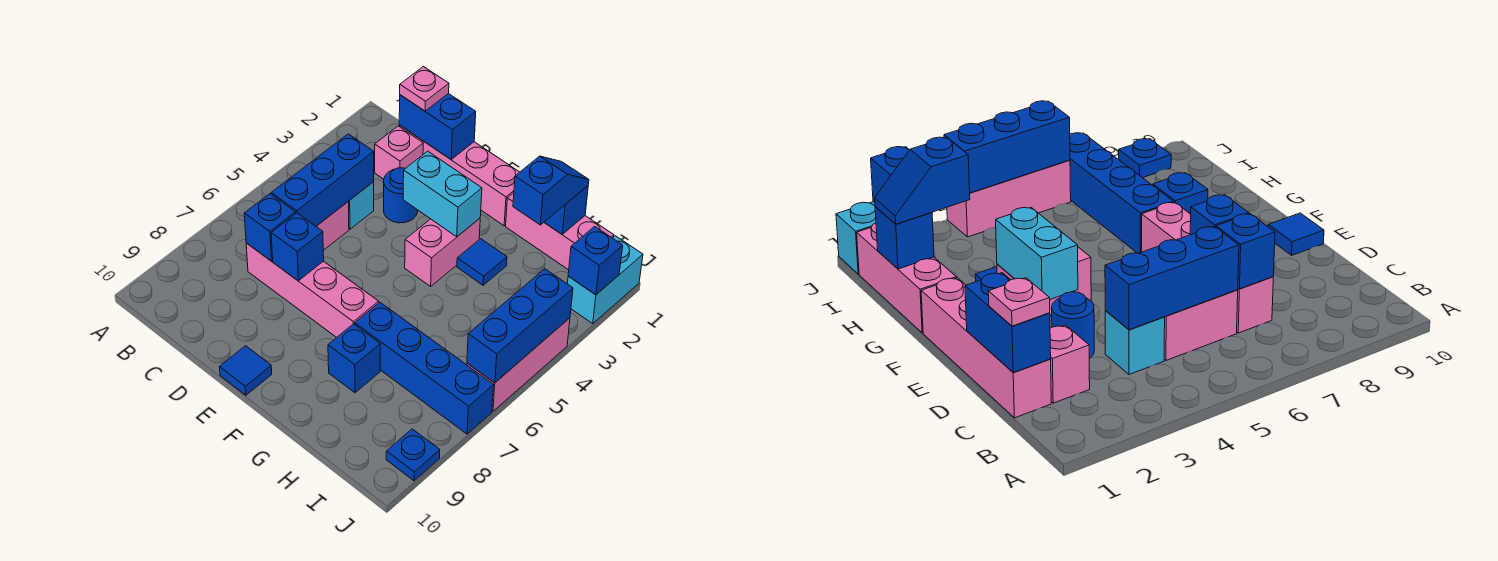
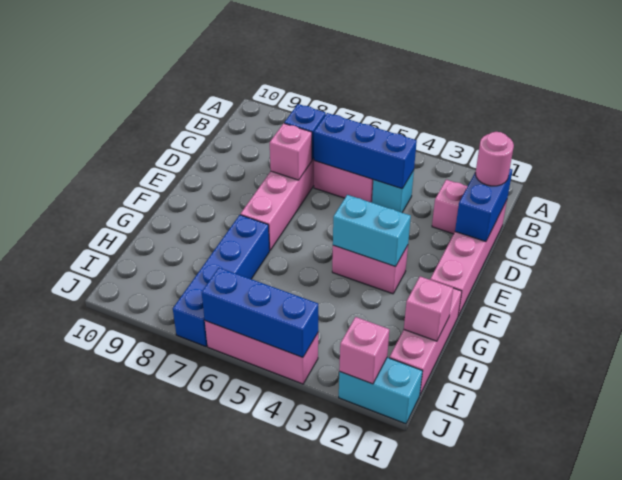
pink 1x1 plate [400,67,449,111] -> pink 1x1 round brick [475,132,514,186]
blue 1x1 round brick [384,168,418,223] -> none
blue 1x1 brick [271,213,324,281] -> pink 1x1 brick [270,123,312,180]
cyan 1x2 brick [403,151,482,237] -> cyan 1x2 brick turned to [333,195,411,267]
blue 1x1 tile [220,346,272,395] -> none
blue 1x1 tile [457,239,507,285] -> none
blue 1x1 brick [328,324,380,393] -> none
blue 1x1 brick [544,186,588,235] -> pink 1x1 brick [404,276,453,341]
blue 1x2 slope [513,156,589,225] -> none
blue 1x1 brick [568,226,623,295] -> pink 1x1 brick [339,317,389,384]
blue 1x1 plate [386,429,440,481] -> none

